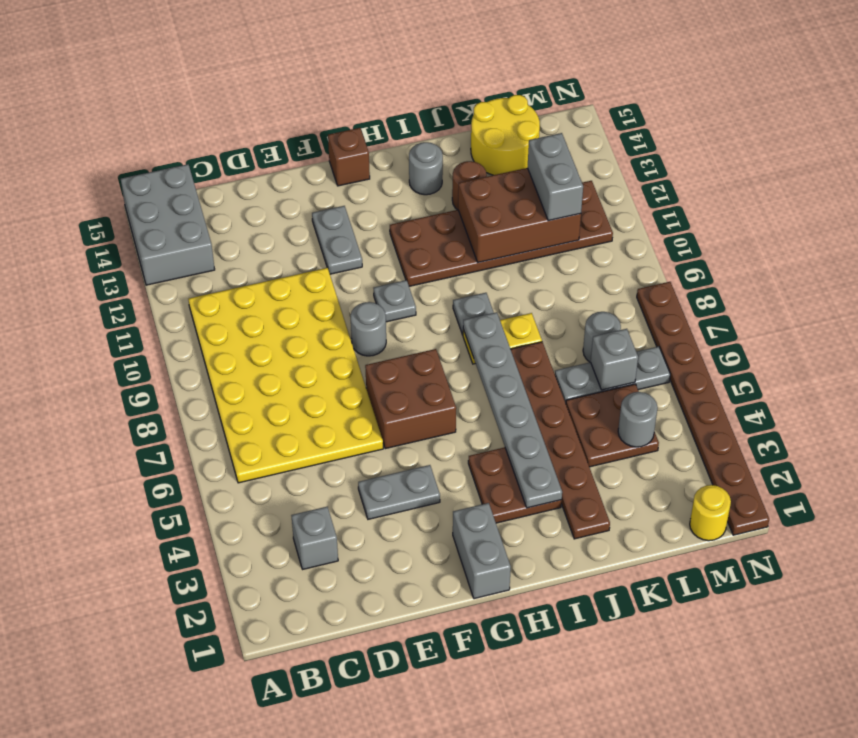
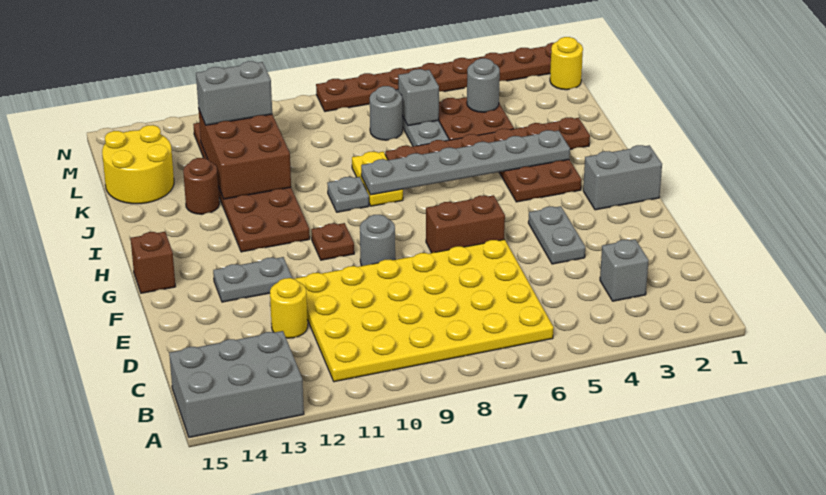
none -> yellow 1x1 round brick [270,278,308,338]
brown 2x2 brick [365,349,456,449] -> brown 1x2 brick [426,195,505,253]
grey 1x1 plate [374,280,416,322] -> brown 1x1 plate [311,223,354,260]
grey 1x1 round brick [409,142,443,195] -> none

